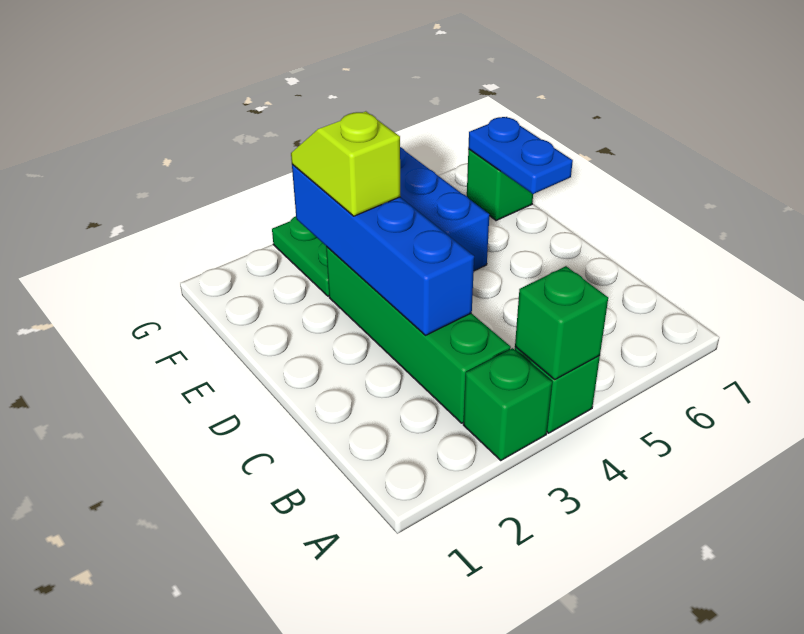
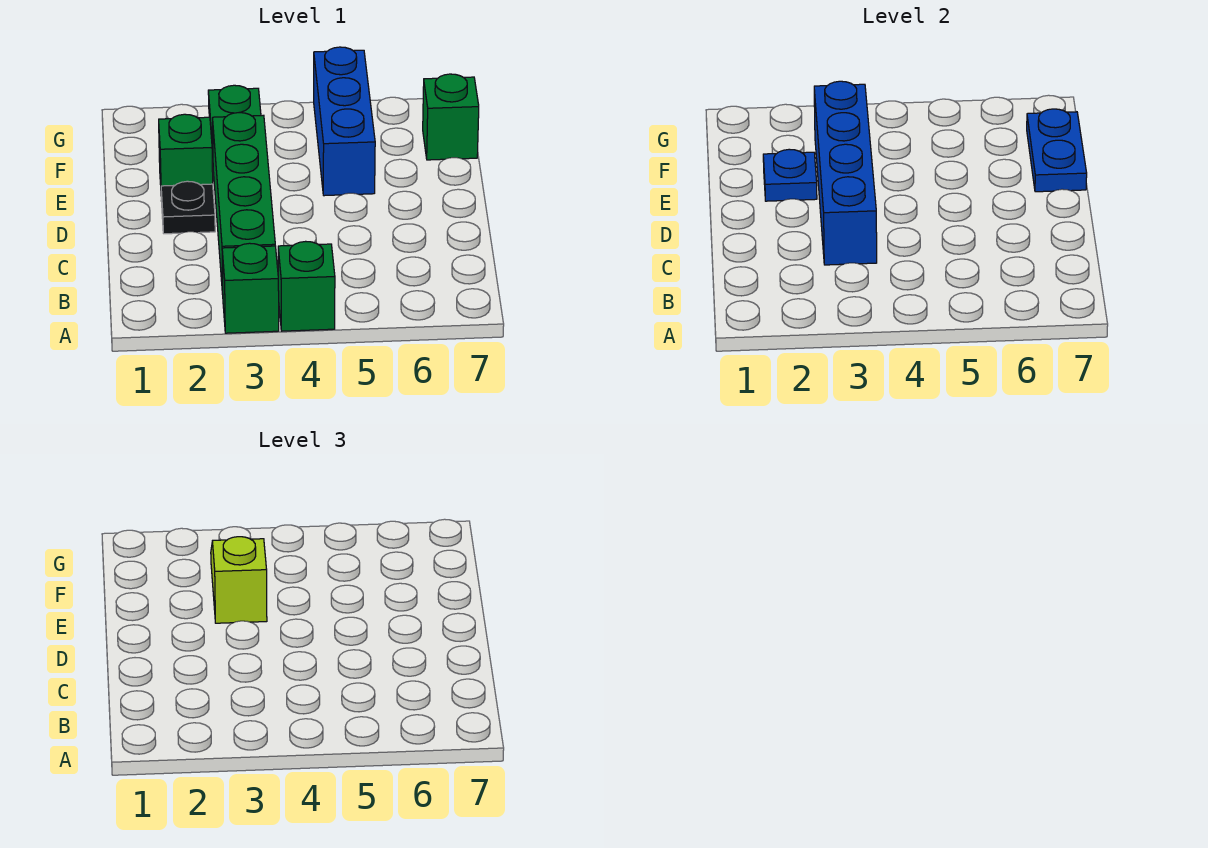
green 1x1 brick [515,266,608,379] -> green 1x1 brick moved to [159,114,213,186]
none -> black 1x1 plate [161,181,215,234]
none -> blue 1x1 plate [763,149,817,201]

